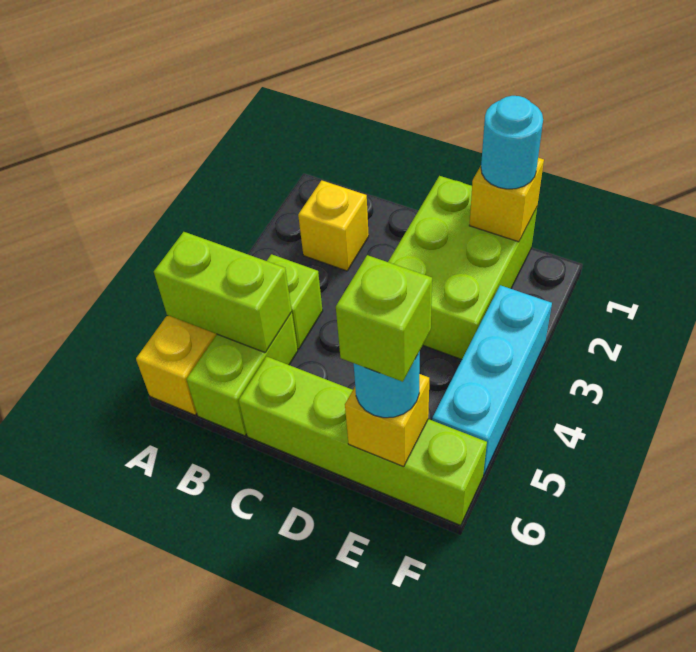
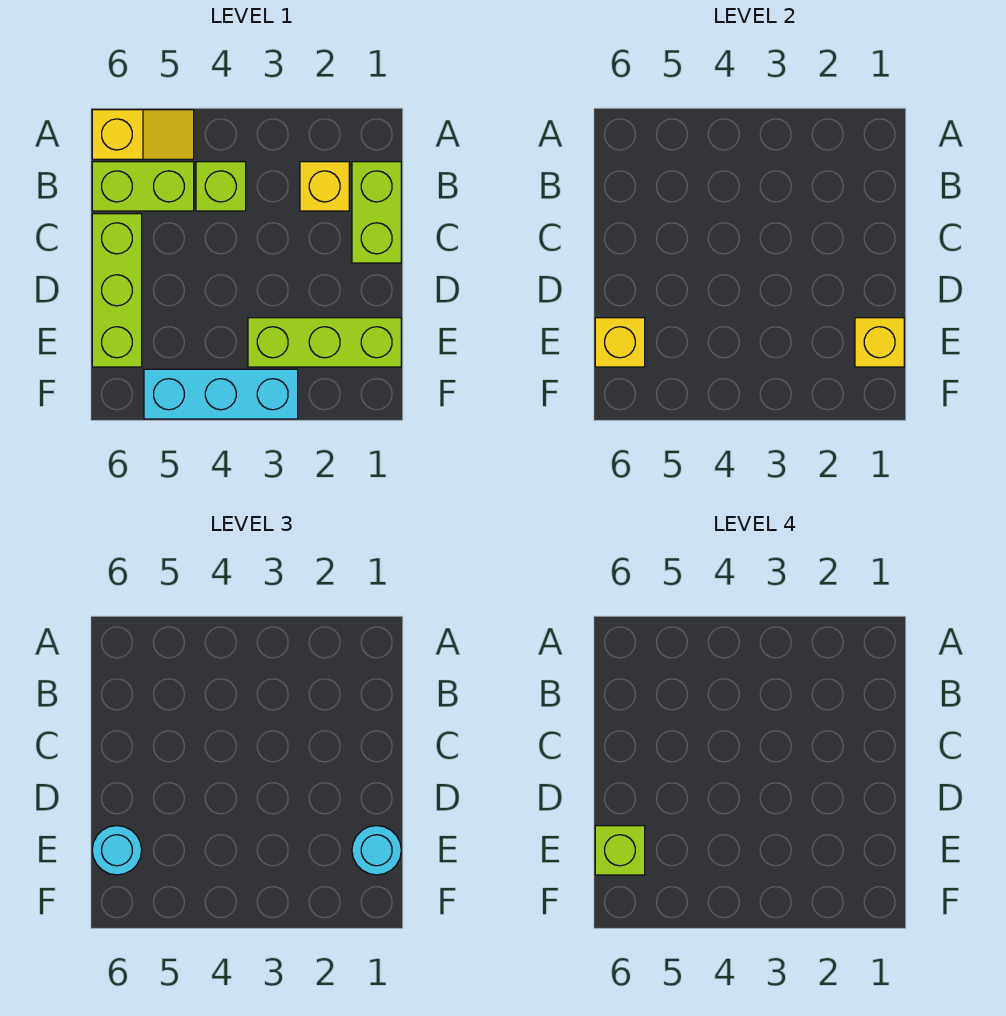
lime 1x2 brick [154,232,292,353] -> lime 1x2 brick moved to [352,162,401,263]
lime 1x4 brick [239,357,487,525] -> lime 1x3 brick [92,214,142,367]
lime 2x3 brick [388,176,537,360] -> lime 1x3 brick [248,318,401,367]

